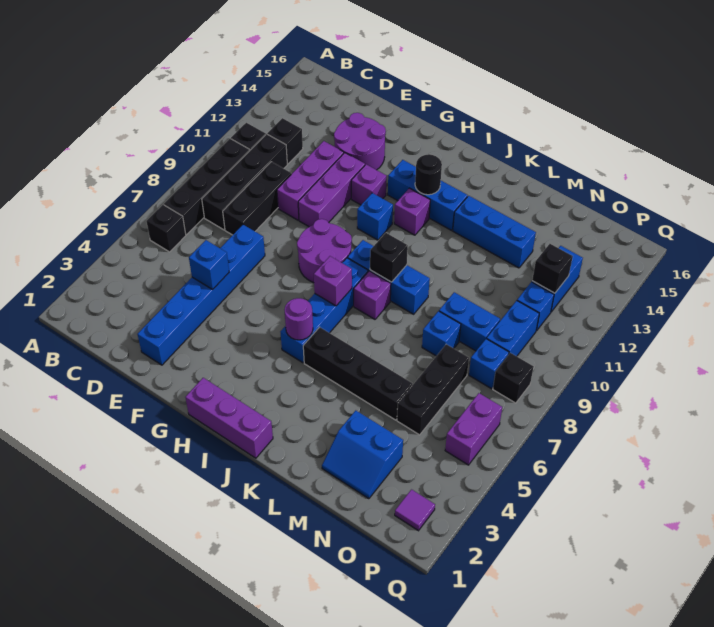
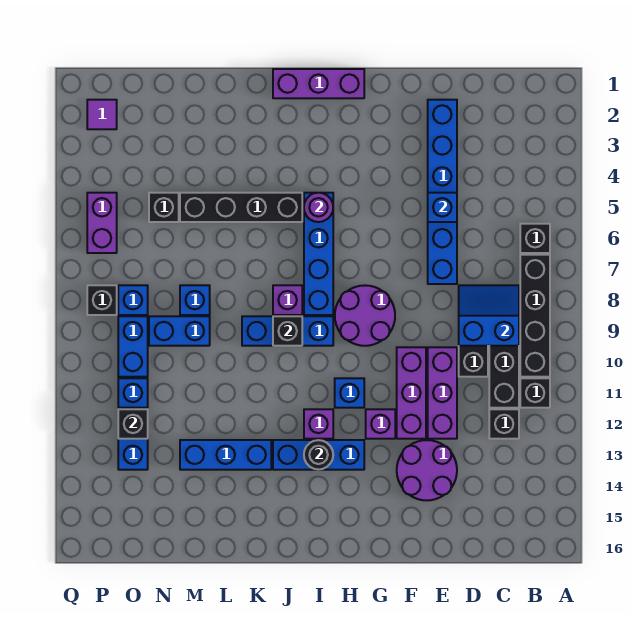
purple 1x1 brick [314,256,352,306] -> none
blue 2x2 slope [322,411,403,499] -> blue 2x2 slope moved to [459,285,519,346]
black 1x3 brick [397,344,469,435] -> black 1x1 brick [149,193,179,222]

